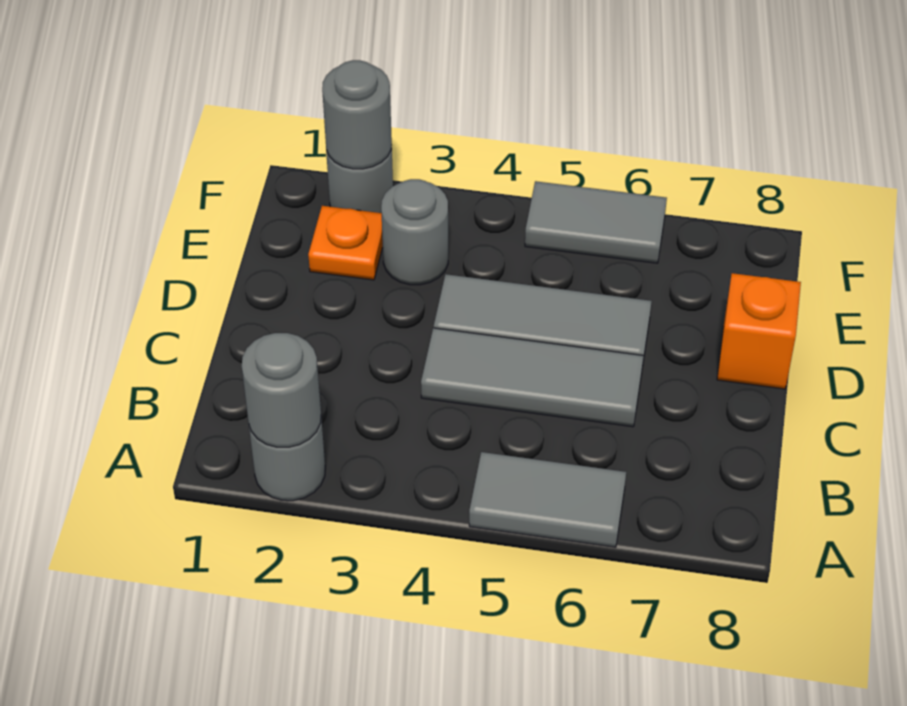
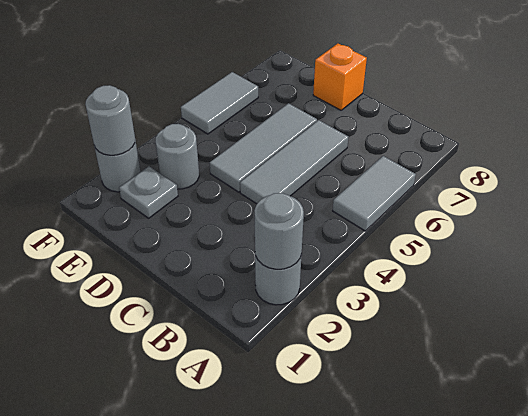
orange 1x1 plate [308,206,383,280] -> grey 1x1 plate [119,166,178,218]

